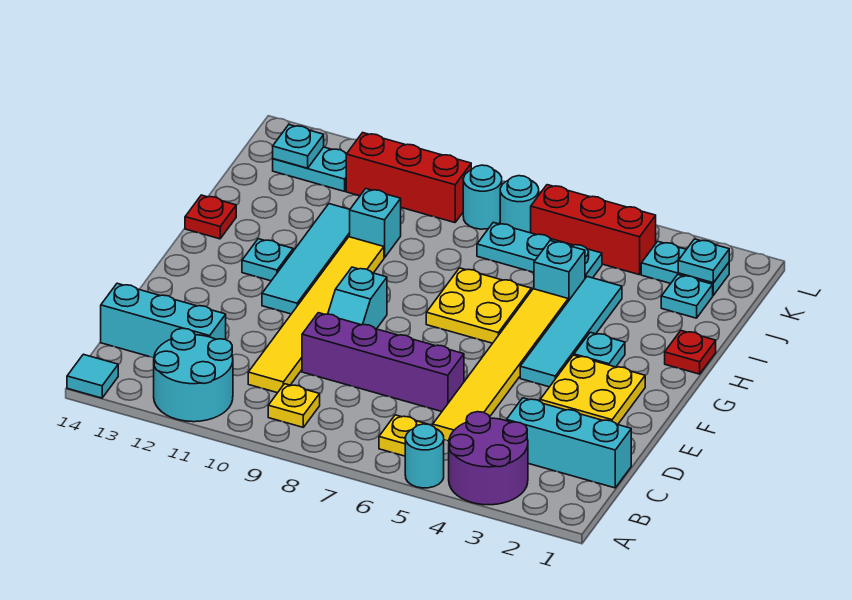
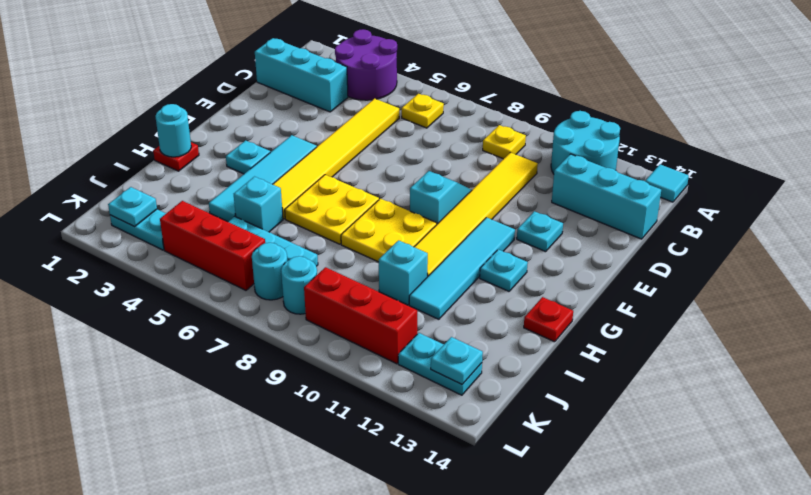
cyan 1x1 round brick [405,424,444,488] -> cyan 1x1 round brick moved to [155,104,191,157]
purple 1x4 brick [302,313,464,411] -> none
yellow 2x2 plate [540,355,645,425] -> yellow 2x2 plate moved to [341,199,437,262]
cyan 1x1 plate [661,275,713,318] -> cyan 1x1 plate moved to [517,211,563,252]

